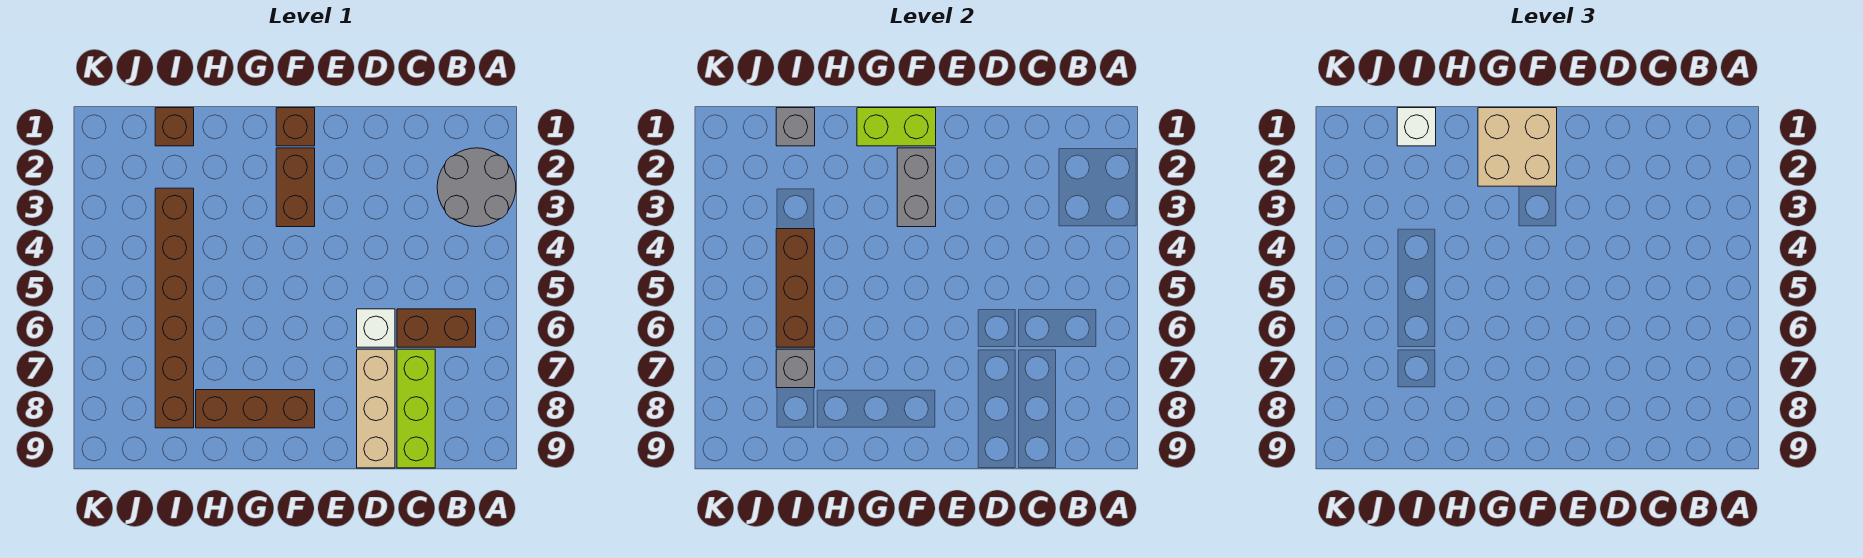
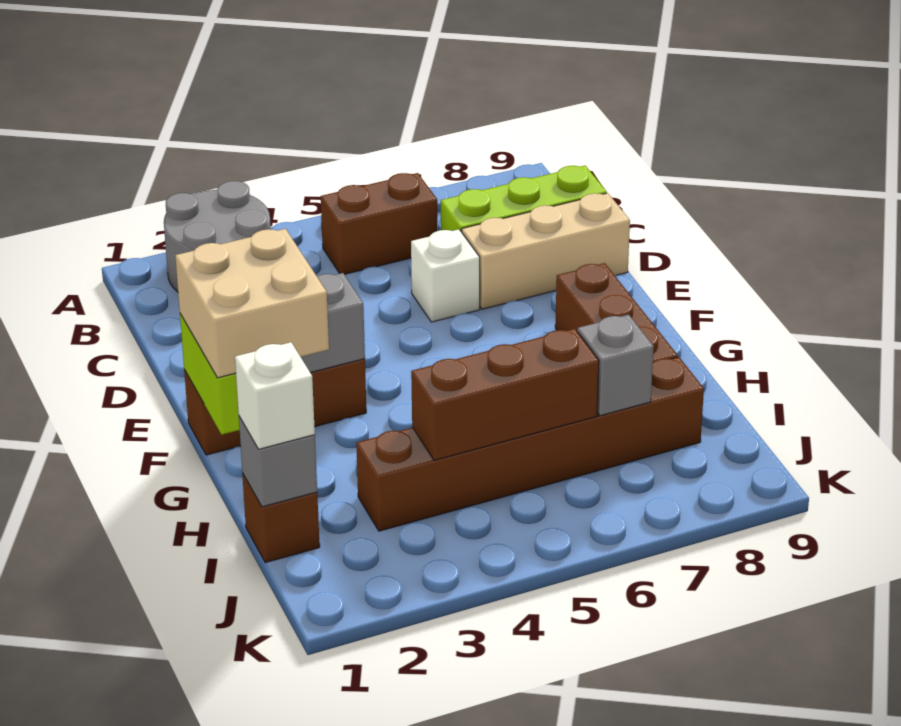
brown 1x2 brick [397,309,476,347] -> brown 1x2 brick turned to [321,173,438,274]

